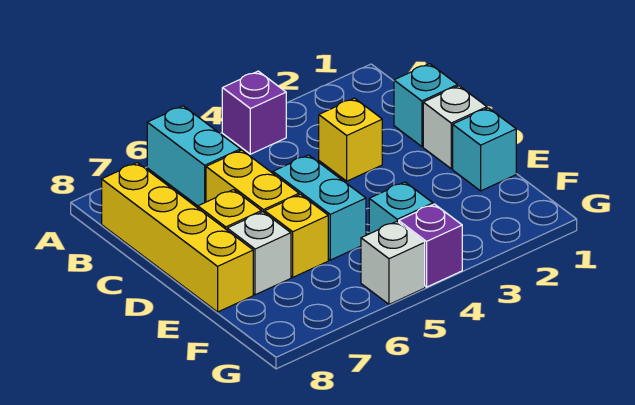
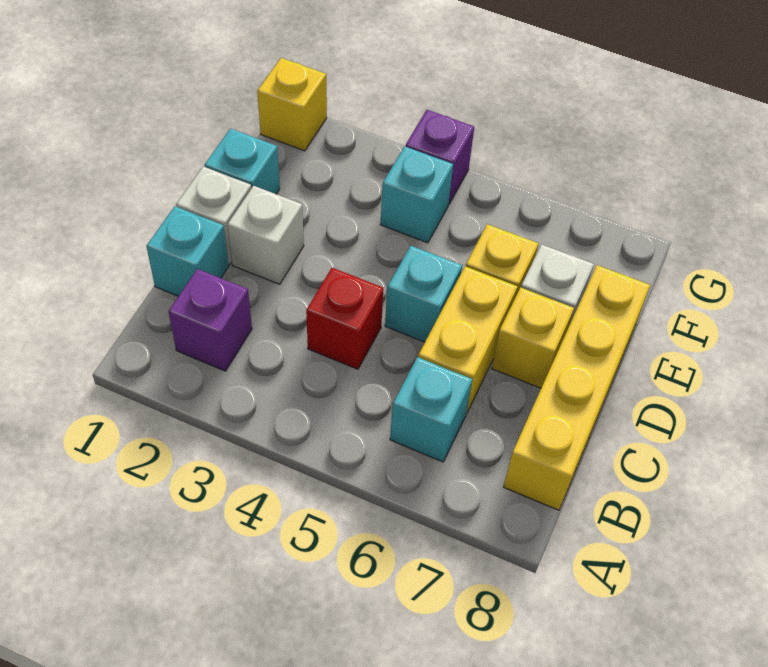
purple 1x1 brick [222,71,286,154] -> purple 1x1 brick moved to [169,269,252,371]
cyan 1x2 brick [147,106,240,206] -> cyan 1x1 brick [390,357,472,462]
yellow 1x1 brick [319,98,382,181] -> yellow 1x1 brick moved to [257,58,327,151]
none -> red 1x1 brick [306,268,384,369]
cyan 1x2 brick [273,155,366,260] -> cyan 1x1 brick [385,246,462,342]
white 1x1 brick [361,221,425,304] -> white 1x1 brick moved to [227,186,304,284]

